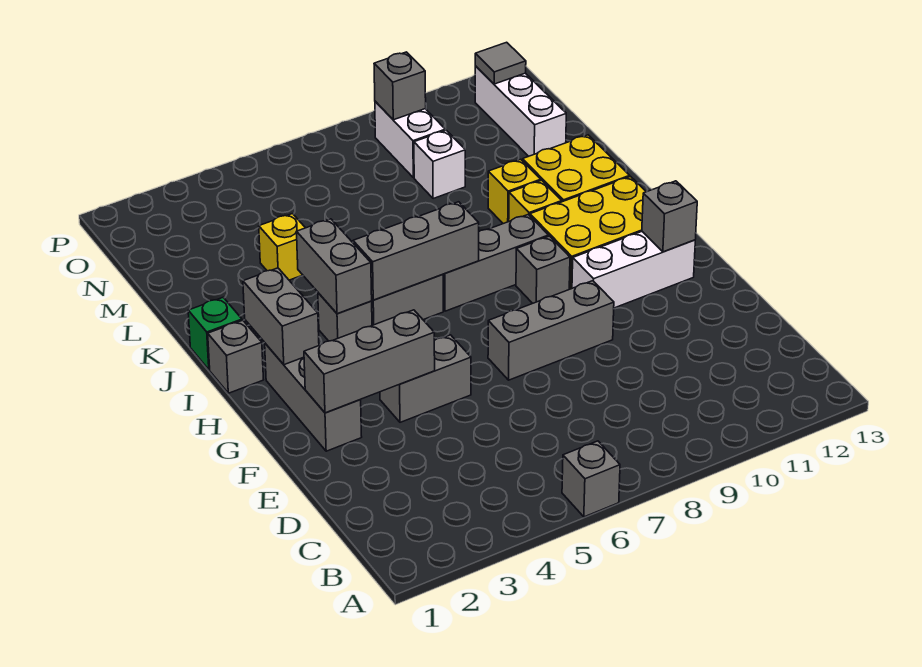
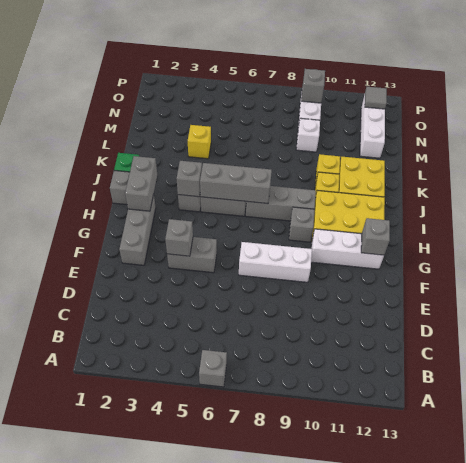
grey 1x3 brick [304,310,435,413] -> grey 1x1 brick [165,219,193,256]
grey 1x3 brick [488,281,614,380] -> white 1x3 brick [239,242,312,282]
grey 1x2 brick [297,219,372,314] -> grey 1x1 brick [177,161,202,197]

